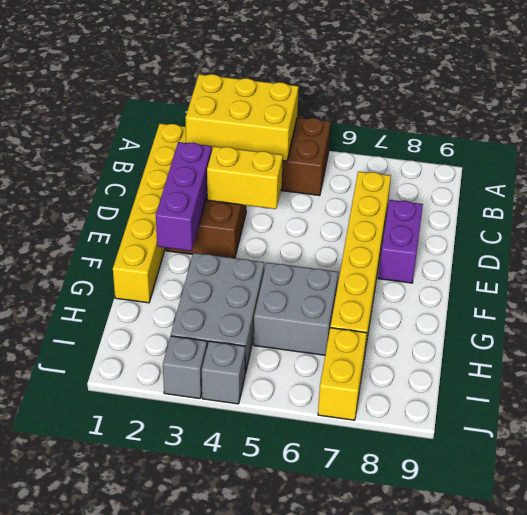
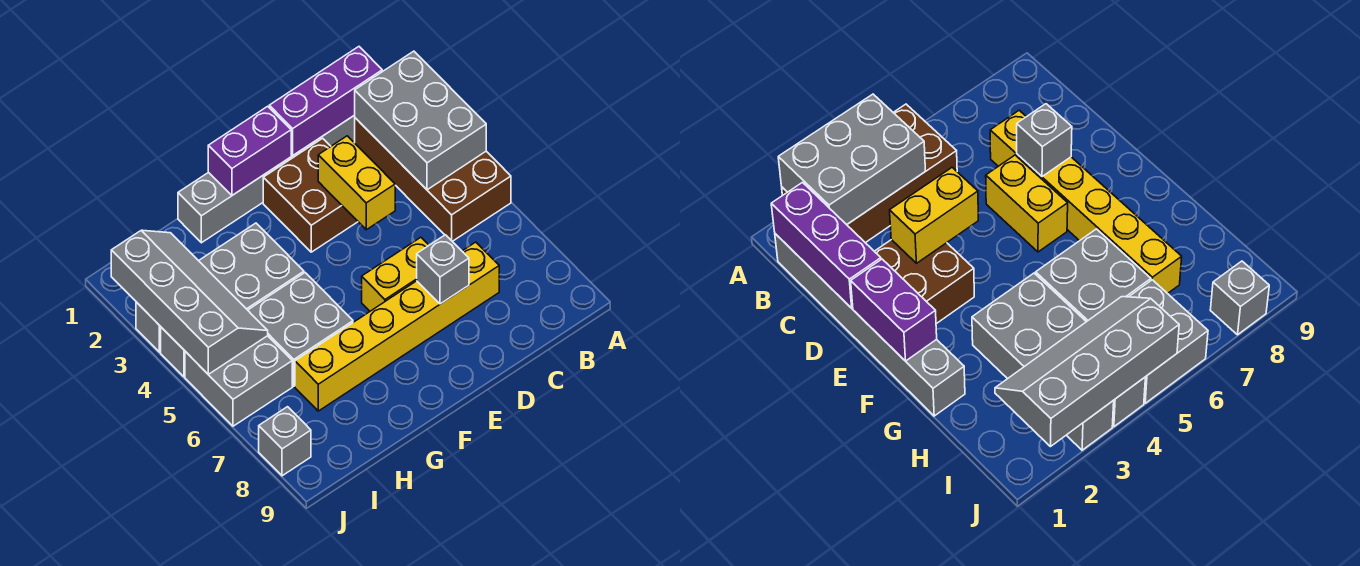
yellow 2x3 brick [186,74,299,161] -> grey 2x3 brick [355,51,486,190]
yellow 1x6 brick [113,124,186,303] -> grey 1x6 brick [178,115,355,243]
purple 1x3 brick [156,142,212,251] -> purple 1x3 brick moved to [269,47,382,155]
none -> grey 1x1 brick [417,235,469,304]
purple 1x2 brick [378,200,423,283] -> purple 1x2 brick moved to [208,106,291,195]
none -> grey 2x4 slope [111,230,268,374]
none -> grey 2x2 brick [185,336,292,426]
yellow 1x2 brick [318,328,367,420] -> yellow 1x2 brick moved to [362,237,429,311]
none -> grey 1x1 brick [259,407,311,476]

